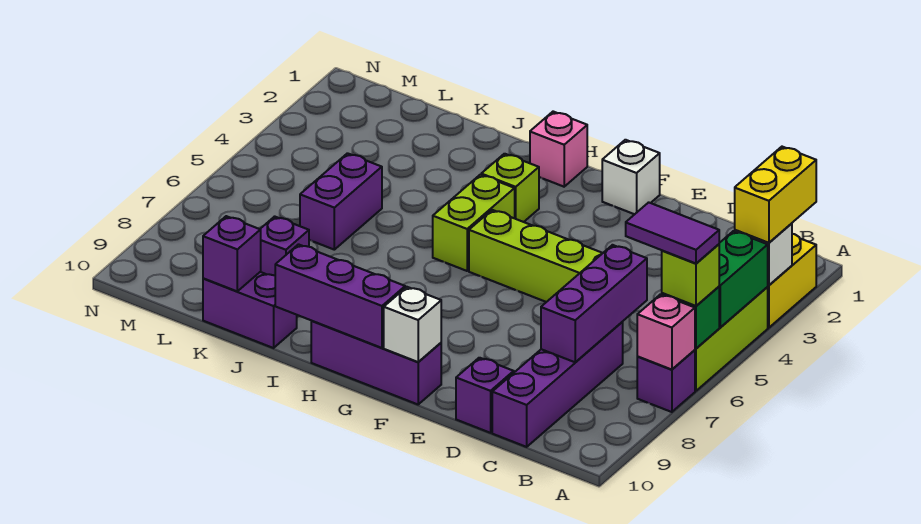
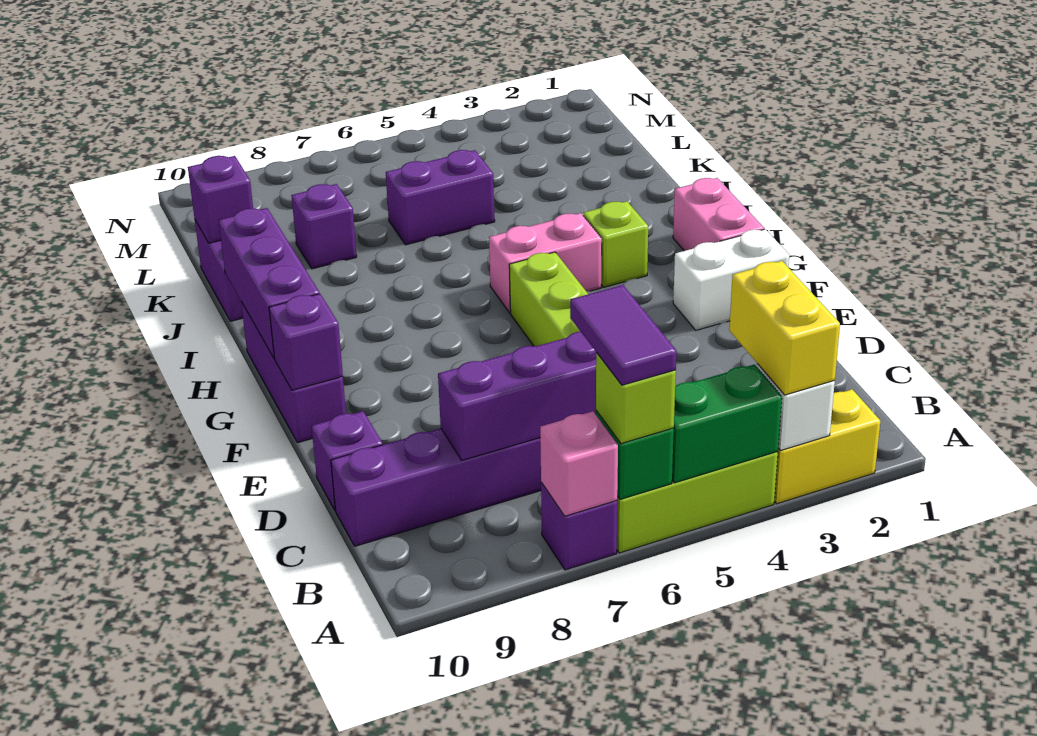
yellow 1x2 brick [735,147,816,243] -> yellow 1x2 brick turned to [729,261,840,395]
white 1x1 brick [602,140,660,214] -> white 1x2 brick [673,229,789,330]
white 1x1 brick [384,287,441,362] -> purple 1x1 brick [269,294,343,390]
pink 1x1 brick [530,112,587,187] -> pink 1x2 brick [673,178,764,251]
lime 1x2 brick [433,175,515,271] -> pink 1x2 brick [489,213,602,313]

